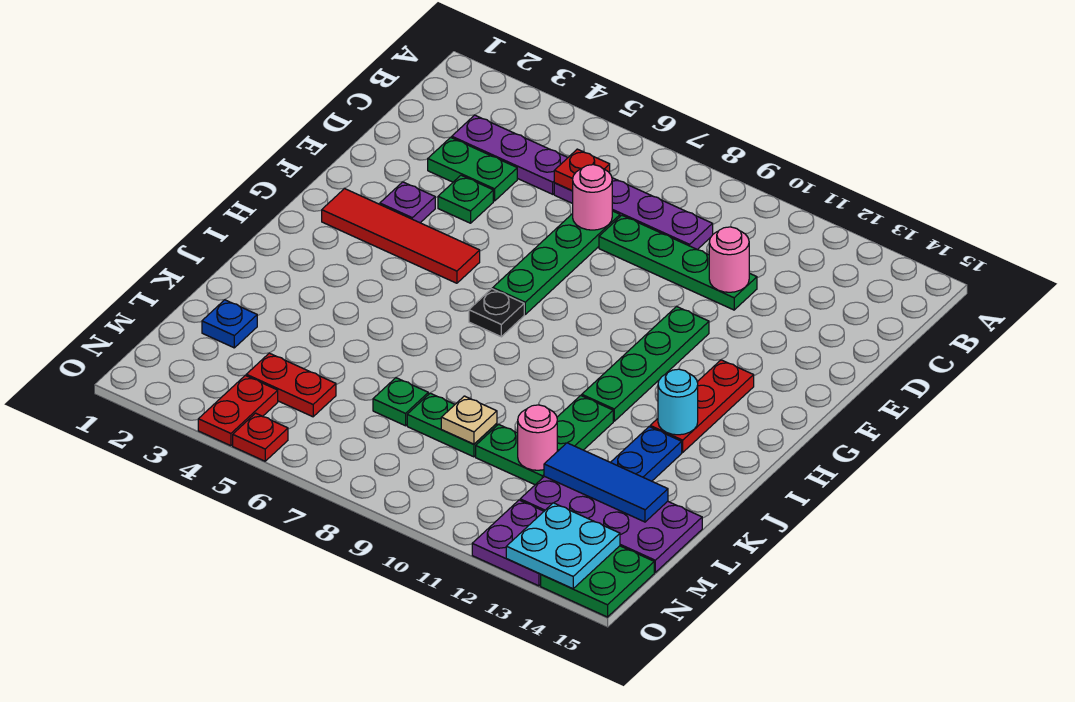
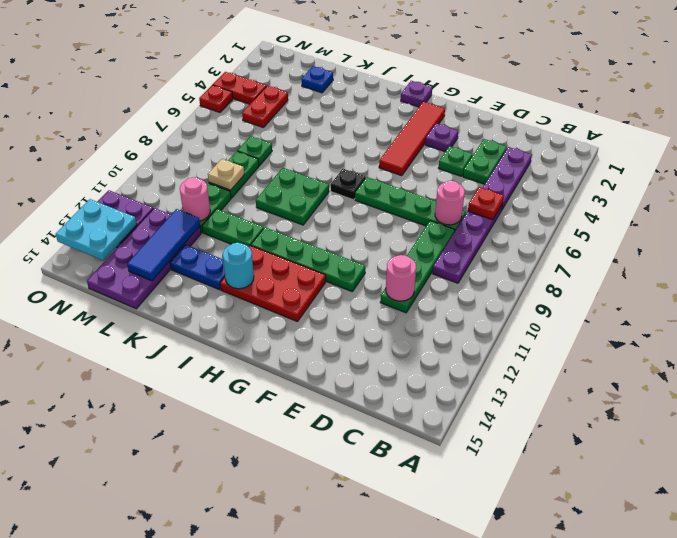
red 1x3 plate [650,360,754,452] -> red 2x3 plate [220,246,326,322]
none -> purple 1x1 plate [401,81,432,107]
green 2x2 plate [541,546,654,617] -> green 2x2 plate moved to [256,168,329,225]

